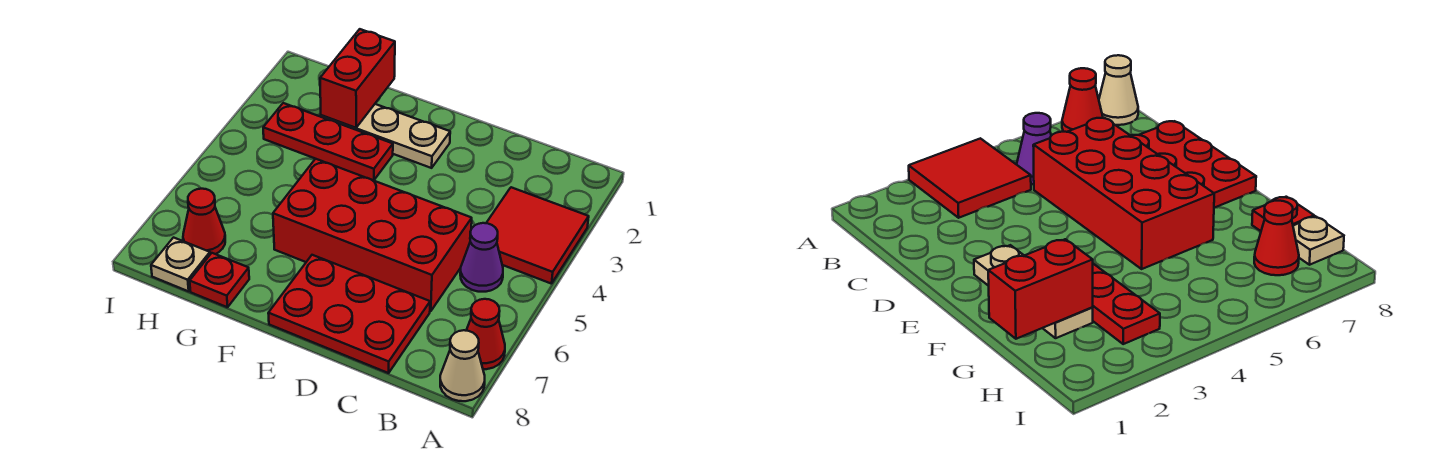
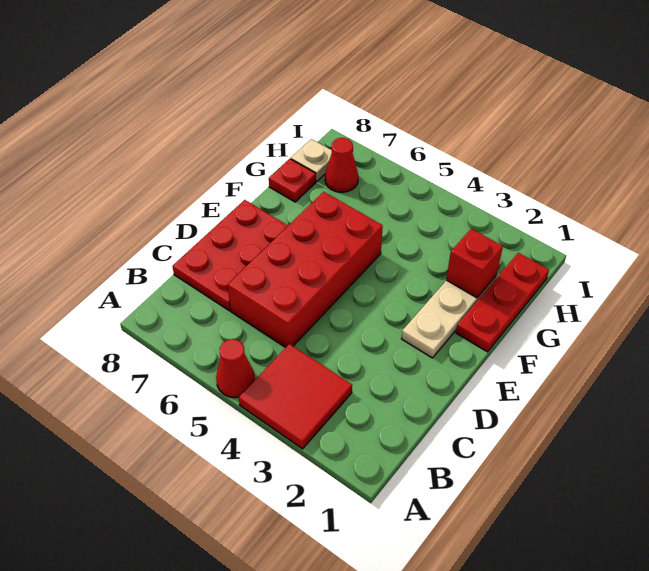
red 1x1 cone [466,299,505,369] -> red 1x1 cone moved to [216,339,255,398]
tan 1x1 cone [440,330,485,401] -> none
purple 1x1 cone [460,223,503,292] -> none
red 1x3 plate [263,103,393,181] -> red 1x3 plate moved to [456,253,549,352]
red 1x2 brick [320,29,395,128] -> red 1x1 brick [446,229,503,298]

